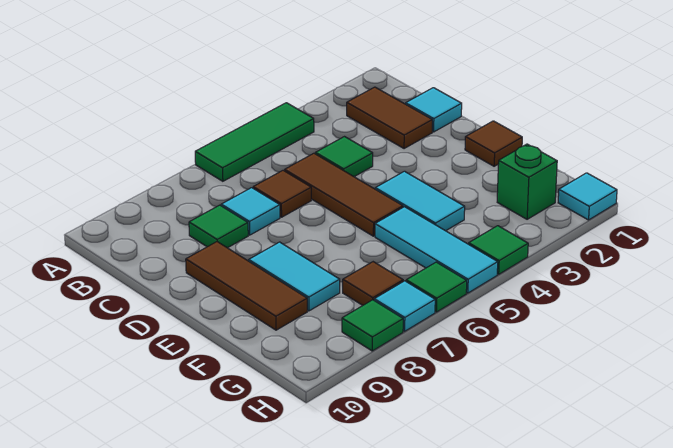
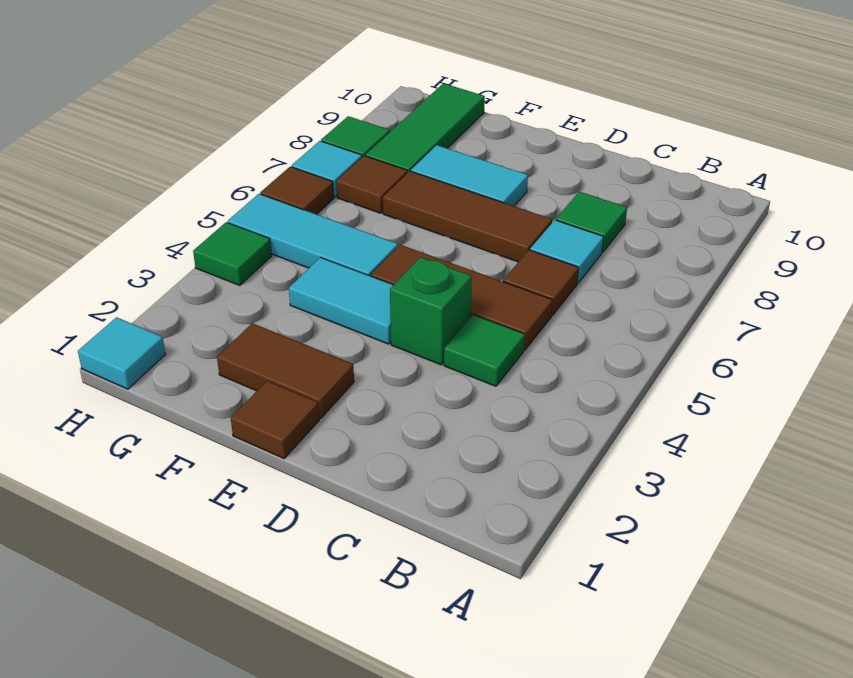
green 1x3 tile [195,103,314,181] -> green 1x3 tile moved to [365,83,485,173]
brown 1x2 tile [347,87,432,149] -> brown 1x2 tile moved to [217,323,354,418]
cyan 1x1 tile [406,88,462,132] -> none
brown 1x3 tile [186,242,307,330] -> brown 1x3 tile moved to [383,171,552,262]
green 1x1 brick [497,144,557,219] -> green 1x1 brick moved to [390,257,472,365]
green 1x1 tile [406,262,467,312] -> brown 1x1 tile [260,167,334,214]

